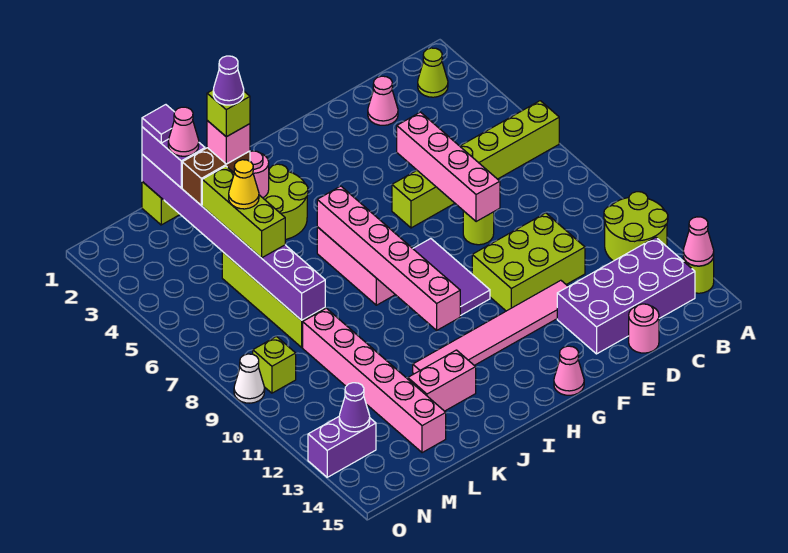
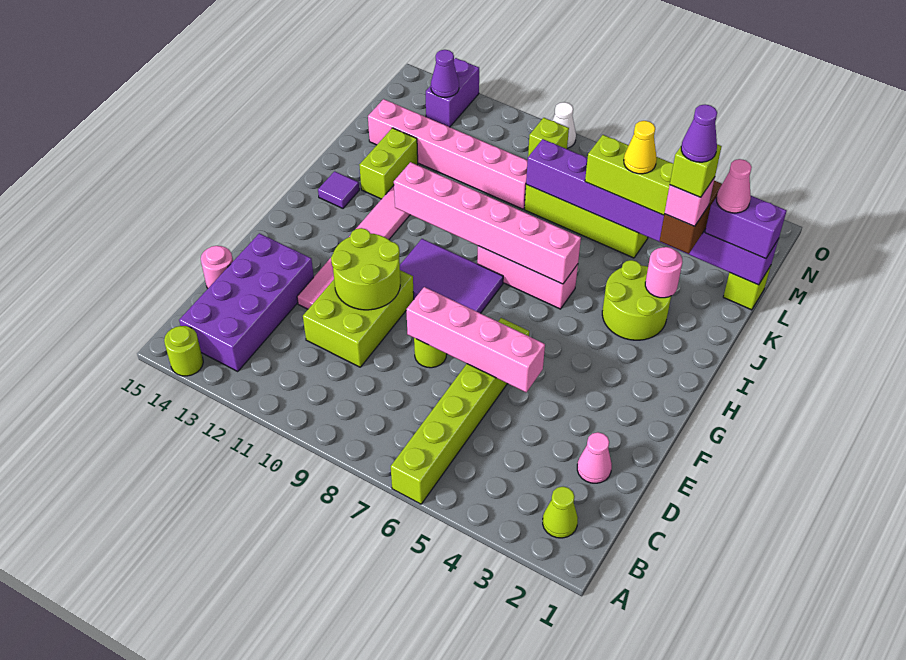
lime 2x2 round brick [604,192,668,261] -> lime 2x2 round brick moved to [331,228,400,310]
pink 1x1 cone [683,217,714,266] -> none
pink 1x1 cone [554,346,584,395] -> none
pink 1x2 brick [408,350,476,411] -> lime 1x2 brick [359,128,418,199]
purple 1x1 tile [142,105,174,143] -> purple 1x1 tile moved to [318,171,359,208]

